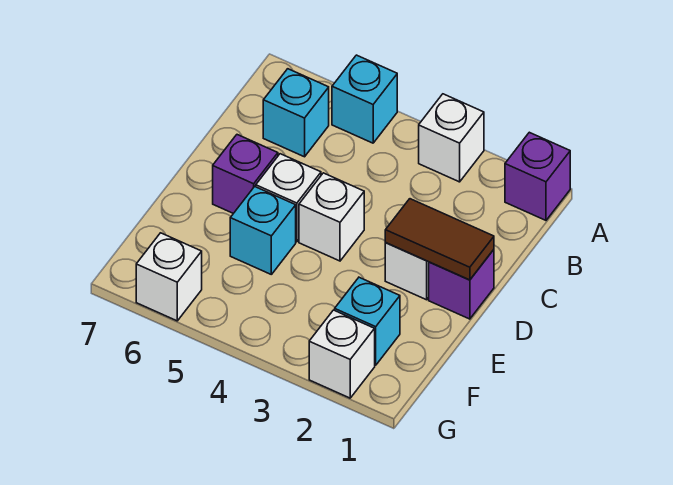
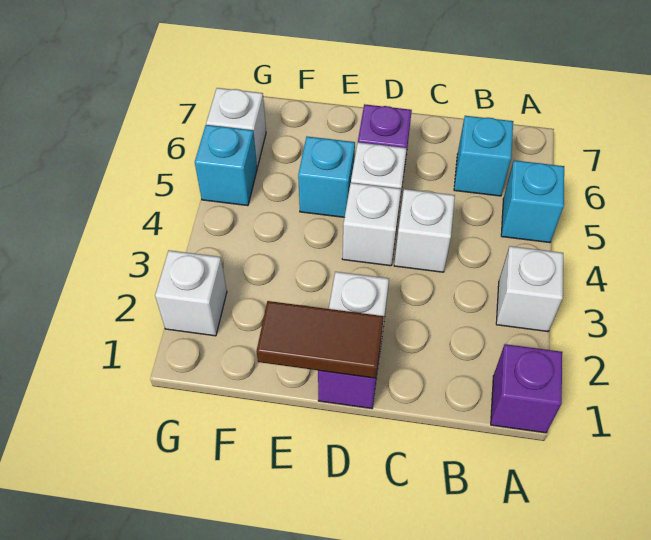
none -> white 1x1 brick [394,189,455,272]
brown 1x2 tile [385,199,494,280] -> brown 1x2 tile turned to [256,301,384,378]
cyan 1x1 brick [335,277,400,365] -> cyan 1x1 brick moved to [195,125,257,206]

